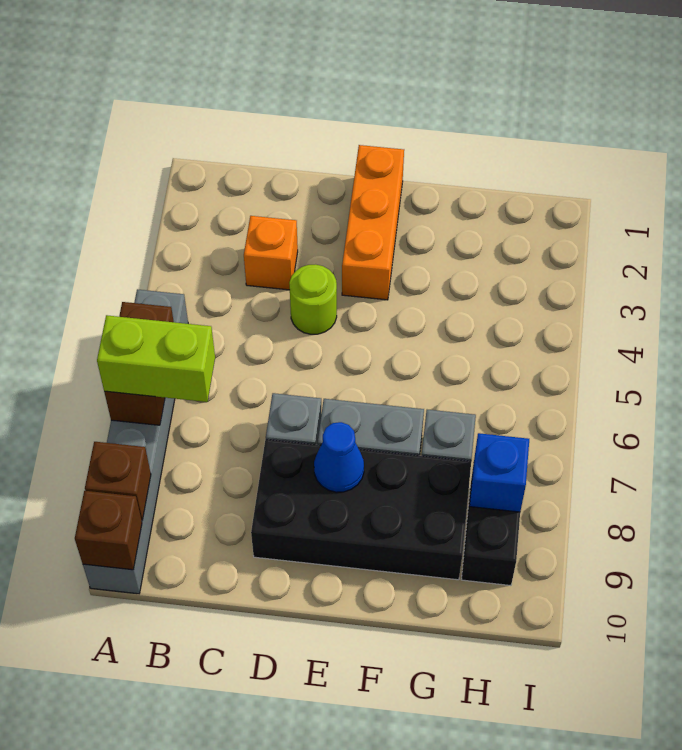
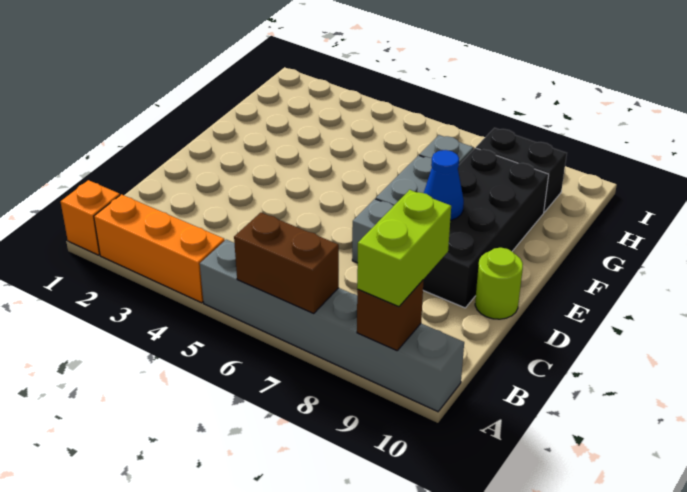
lime 1x2 brick [97,315,215,402] -> lime 1x2 brick moved to [357,190,451,307]
brown 1x1 brick [75,491,142,570] -> none
orange 1x1 brick [244,216,298,290] -> orange 1x1 brick moved to [61,180,120,255]
lime 1x1 round brick [289,264,337,334] -> lime 1x1 round brick moved to [475,248,523,319]
orange 1x3 brick [342,145,404,300] -> orange 1x3 brick moved to [94,194,225,303]
blue 1x1 brick [470,433,529,512] -> none

